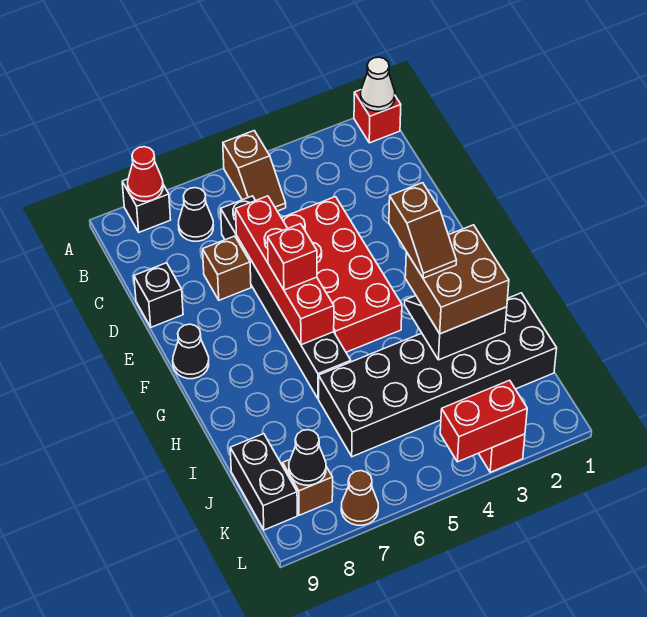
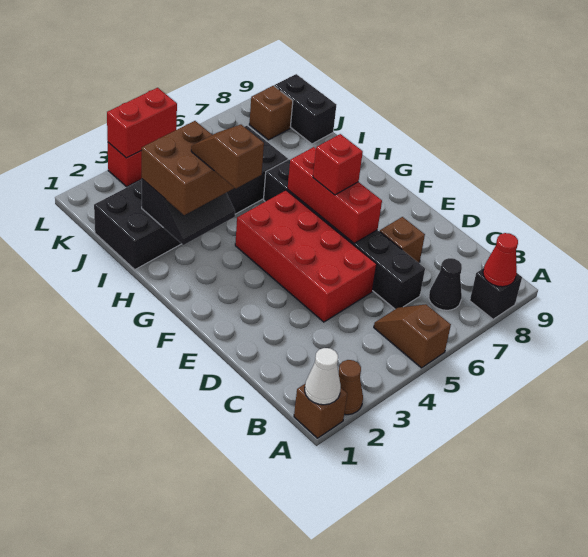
red 1x1 brick [354,90,401,143] -> brown 1x1 brick [294,384,347,438]
red 1x4 brick [236,196,334,345] -> red 1x3 brick [288,147,382,243]
black 1x1 brick [134,263,183,327] -> none
black 1x1 cone [173,324,209,379] -> none
black 1x1 cone [289,430,326,485] -> none
brown 1x1 cone [341,471,378,525] -> brown 1x1 cone moved to [339,360,363,415]

